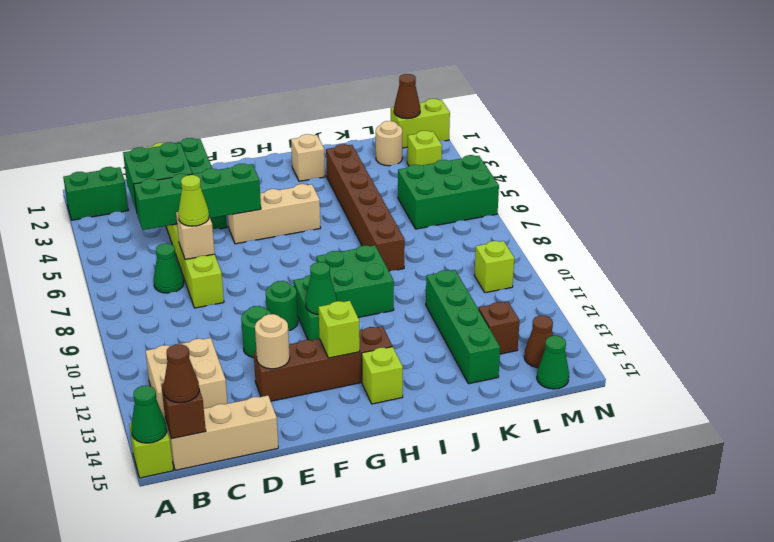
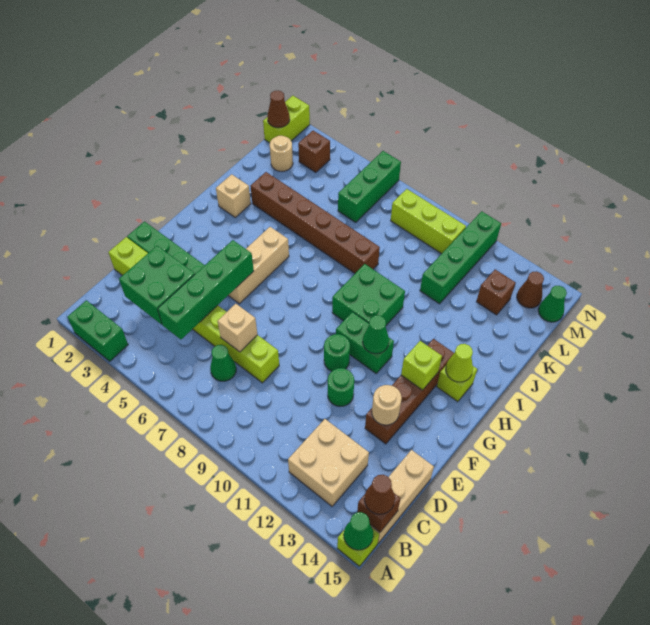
green 1x2 brick [63,167,128,220] -> green 1x2 brick turned to [67,300,128,361]
lime 1x1 cone [178,175,209,226] -> lime 1x1 cone moved to [446,344,473,382]
green 1x4 brick [426,270,500,384] -> green 1x4 brick turned to [420,211,501,304]
green 2x3 brick [398,155,499,229] -> green 1x3 brick [338,151,401,222]
lime 1x1 brick [407,131,442,166] -> brown 1x1 brick [298,131,330,173]
lime 1x1 brick [474,241,514,293] -> lime 1x3 brick [391,189,466,254]

